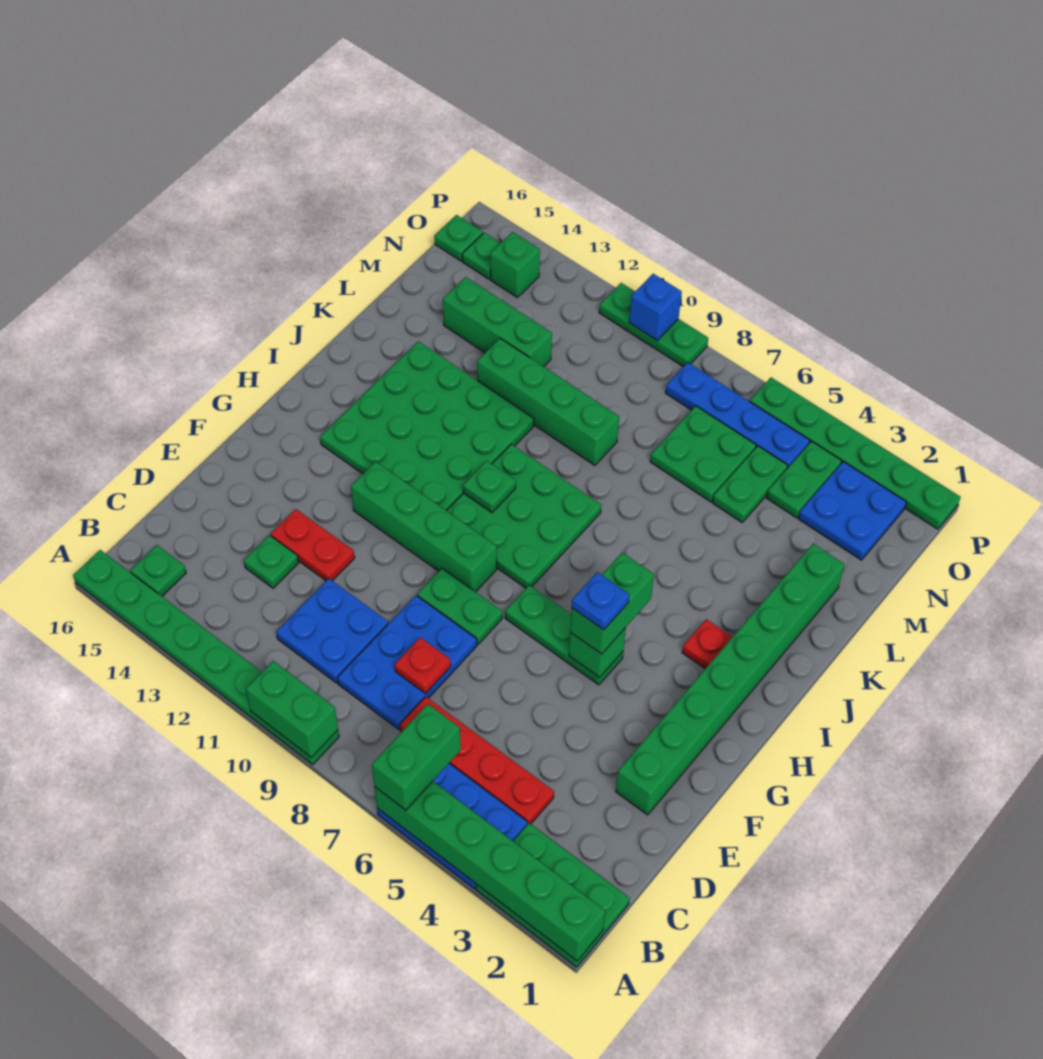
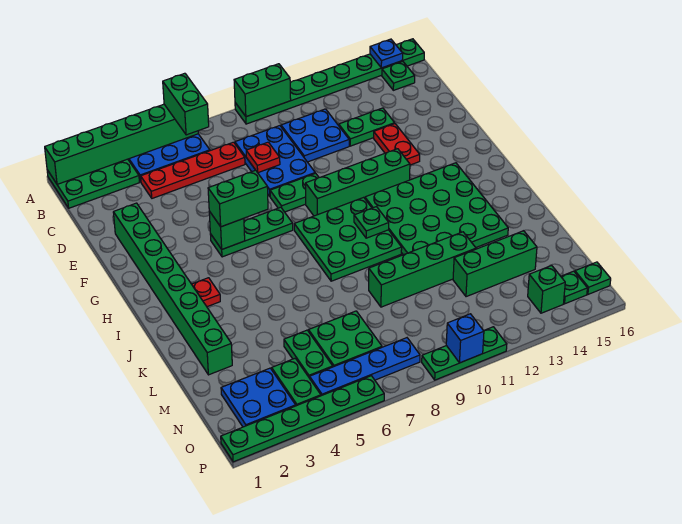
green 1x1 plate [244,535,299,588] -> green 1x2 plate [339,108,395,146]
red 1x2 plate [271,509,355,581] -> red 1x2 plate turned to [374,124,420,165]
green 1x2 brick [570,553,654,654] -> green 1x2 brick turned to [208,170,268,227]
blue 1x1 plate [572,572,629,630] -> blue 1x1 plate moved to [370,39,403,68]

